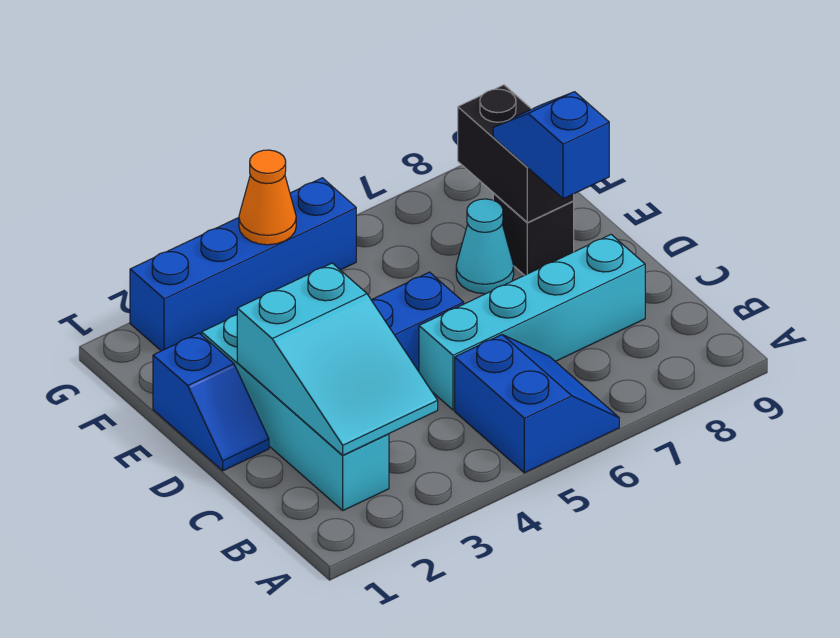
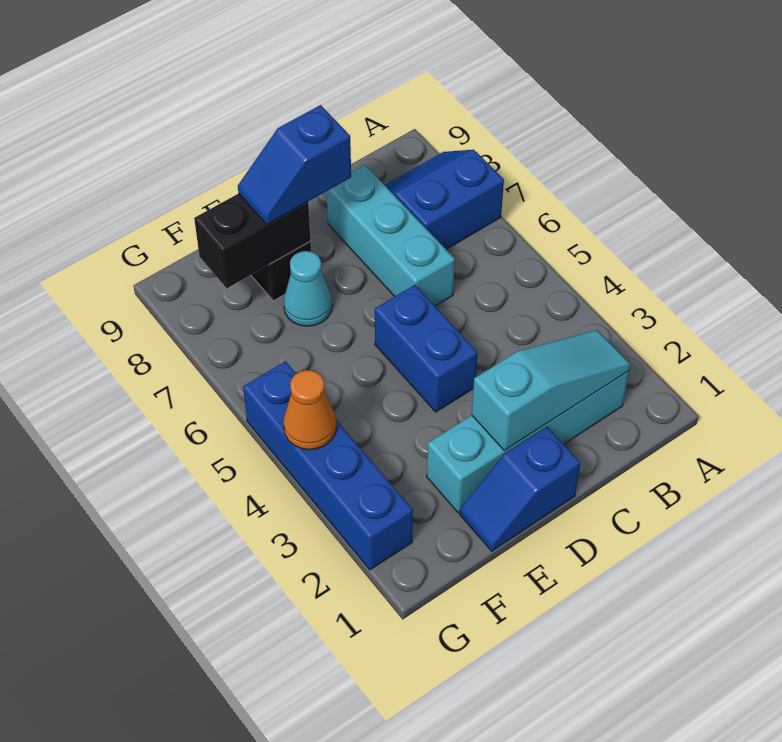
blue 2x2 slope [455,335,619,473] -> blue 2x2 slope moved to [385,150,504,249]
cyan 2x3 slope [237,263,438,455] -> cyan 1x3 slope [472,330,630,450]
cyan 1x4 brick [419,235,645,410] -> cyan 1x3 brick [327,165,455,306]
blue 1x2 slope [153,333,269,471] -> blue 1x2 slope turned to [460,427,580,551]

